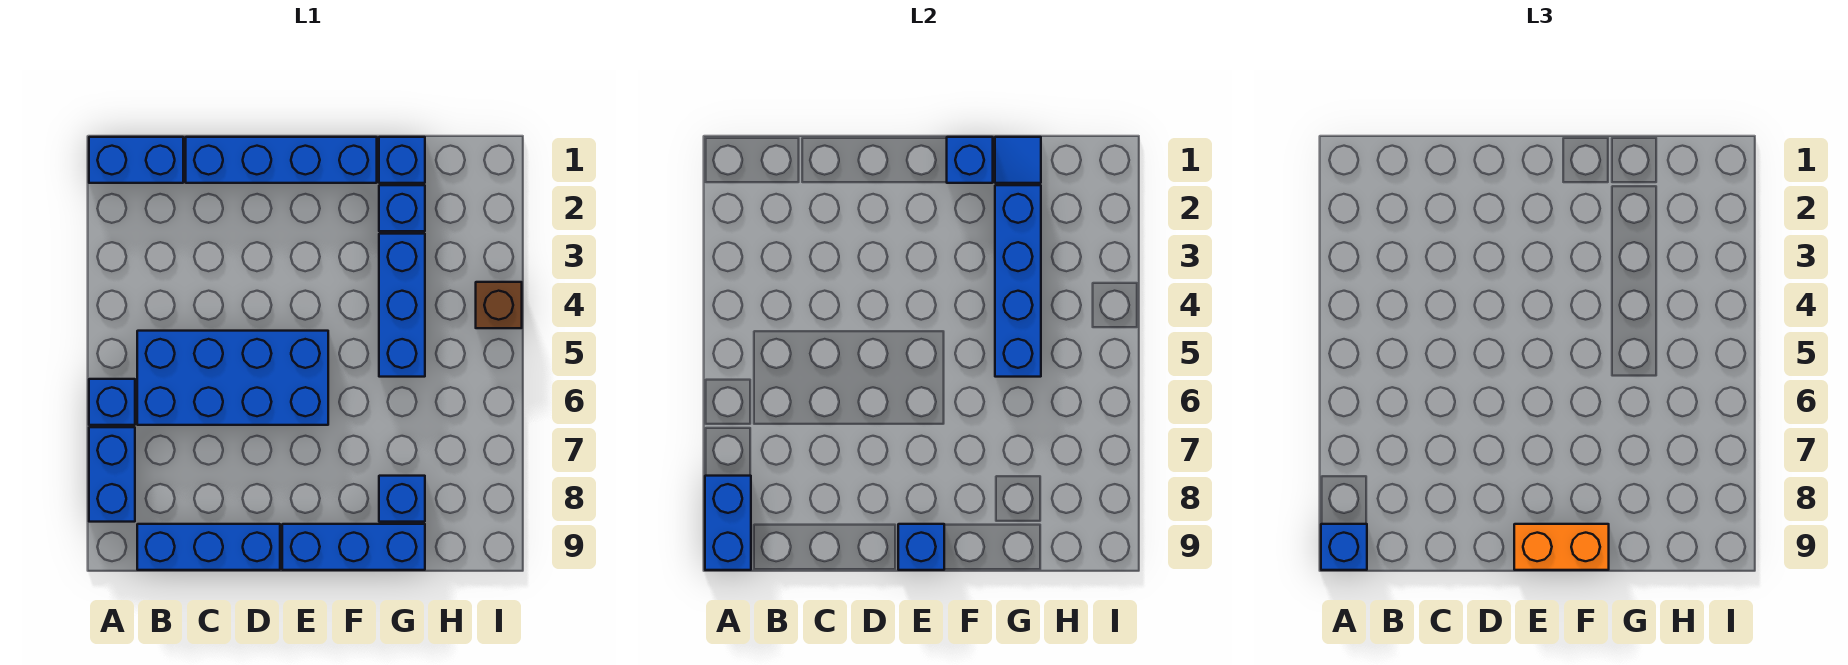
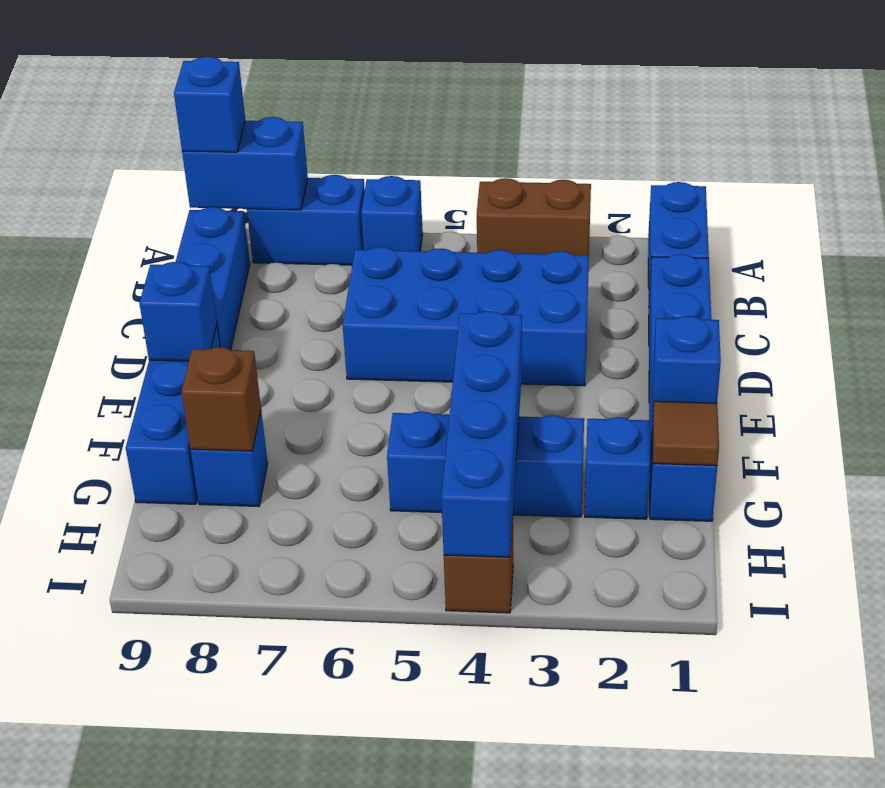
none -> brown 1x2 brick [477,178,591,255]
blue 2x4 brick [137,331,328,425] -> blue 2x4 brick turned to [343,247,589,386]
orange 1x2 brick [1514,524,1609,570] -> none
blue 1x1 tile [995,137,1041,183] -> brown 1x1 tile [653,401,719,466]
blue 1x4 brick [995,185,1041,377] -> blue 1x4 brick turned to [441,311,522,557]
none -> brown 1x1 brick [182,347,261,451]

